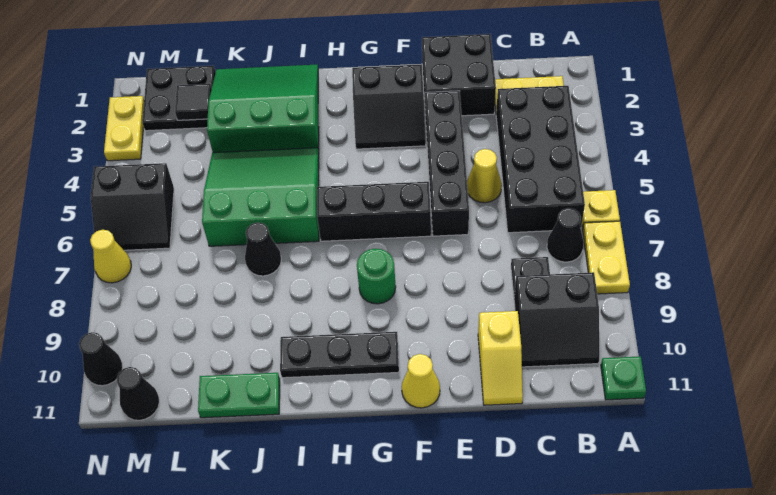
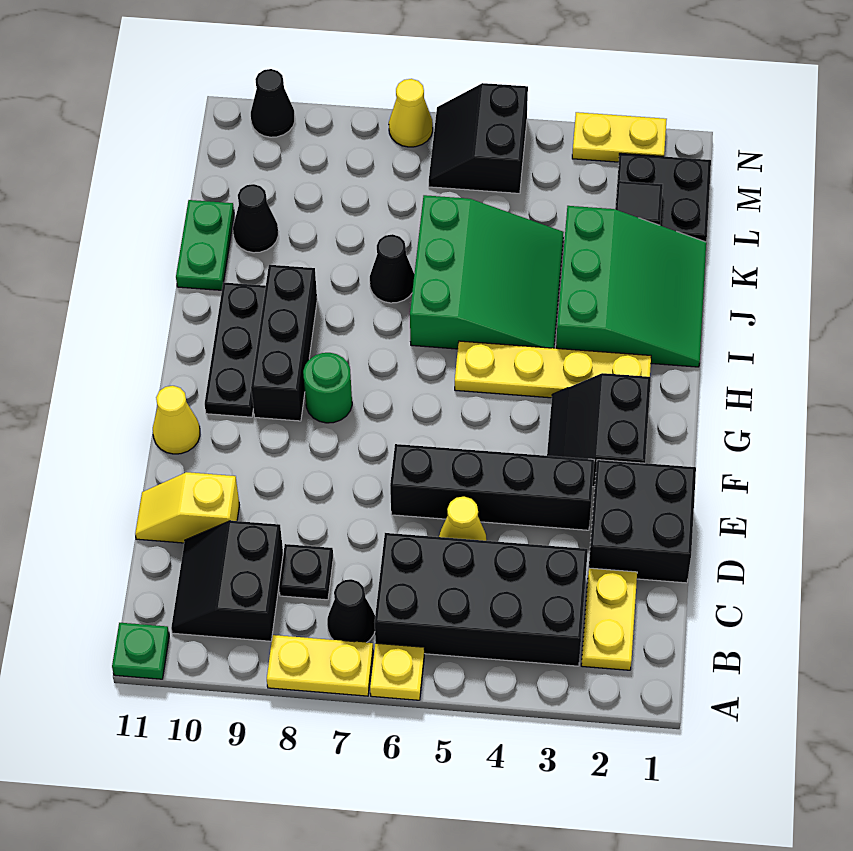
black 1x3 brick [317,182,431,241] -> black 1x3 brick moved to [251,265,317,421]
none -> yellow 1x4 plate [455,341,651,398]
black 1x1 cone [116,367,159,420] -> black 1x1 cone moved to [233,184,278,253]

